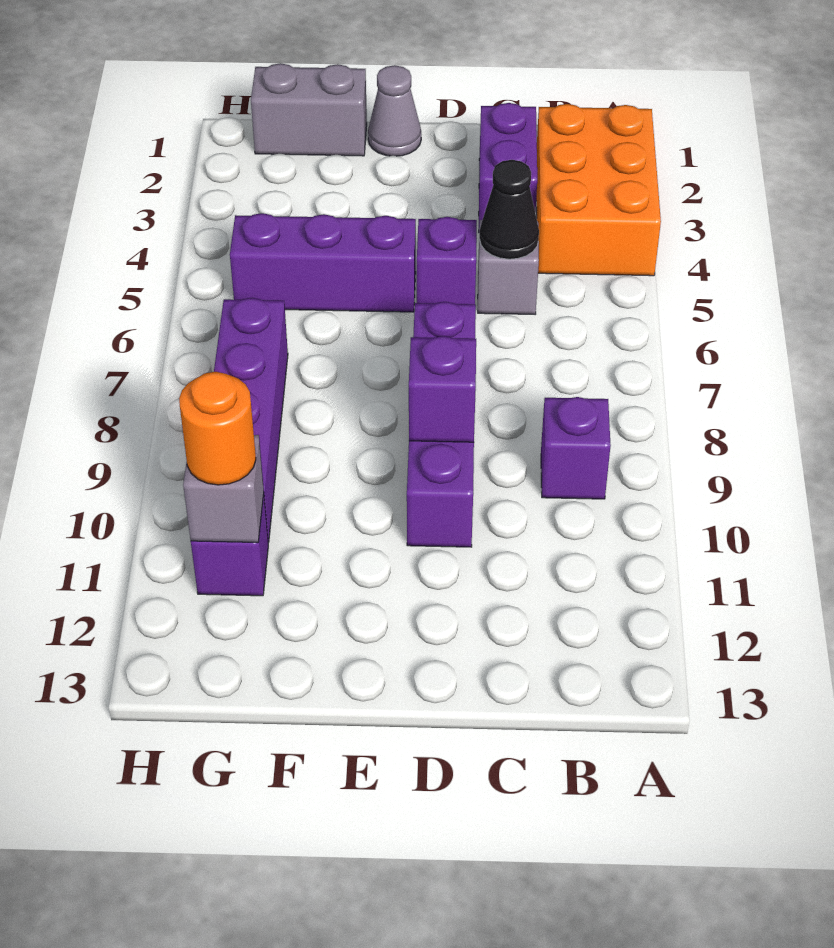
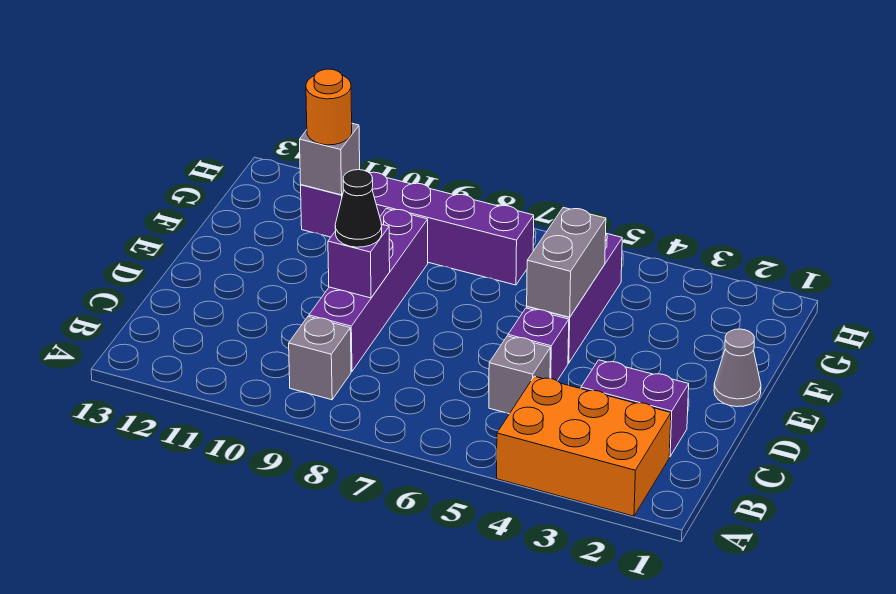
purple 1x1 brick [541,397,611,499] -> grey 1x1 brick [289,317,351,400]
black 1x1 cone [480,160,539,259] -> black 1x1 cone moved to [335,170,382,247]
purple 1x4 brick [407,302,476,547] -> purple 1x4 brick turned to [309,208,428,371]
grey 1x2 brick [251,63,367,156] -> grey 1x2 brick moved to [527,207,606,317]

